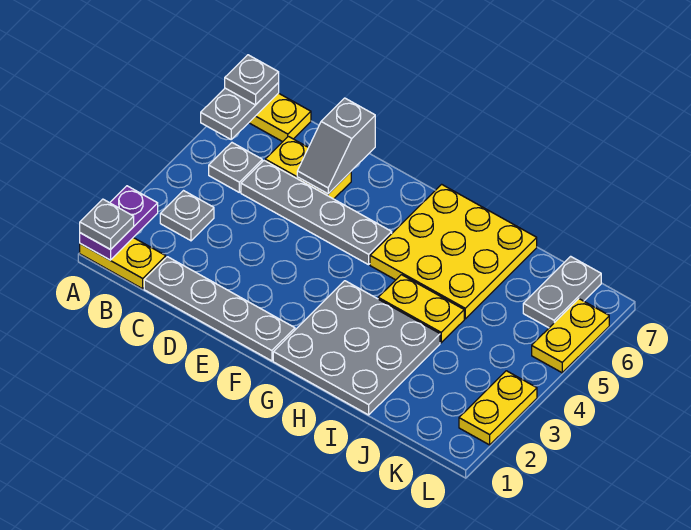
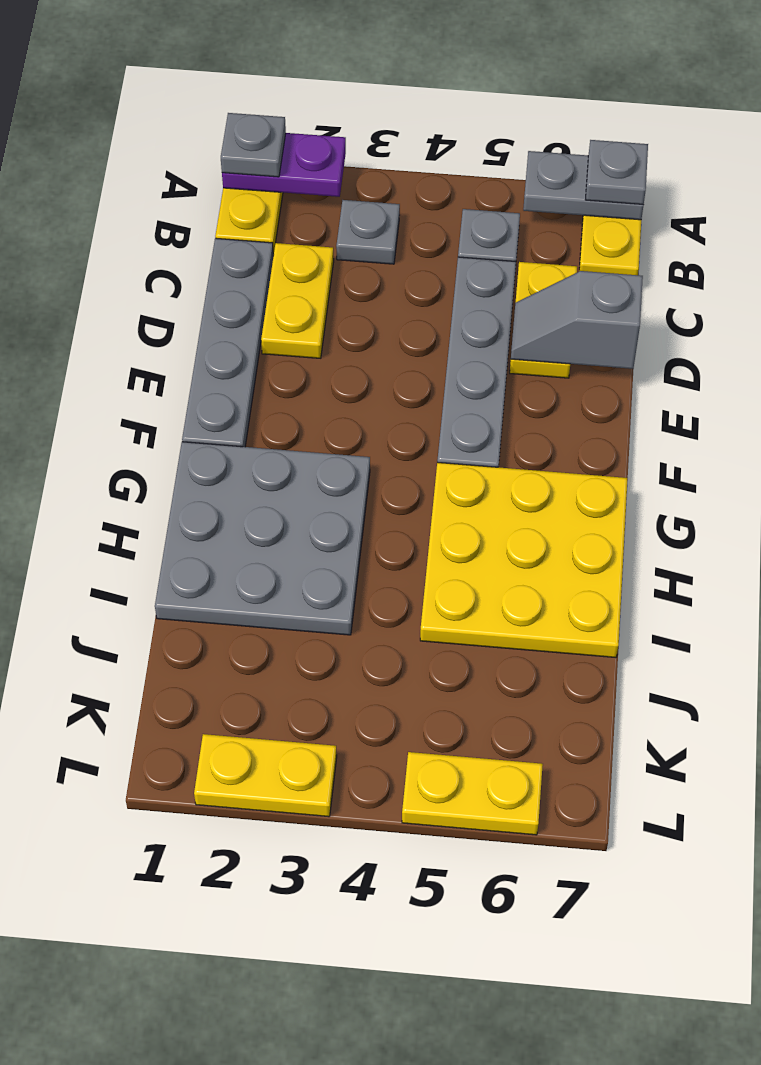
yellow 1x2 plate [378,275,464,343] -> yellow 1x2 plate moved to [261,243,334,358]
grey 1x2 plate [523,256,601,328] -> none

